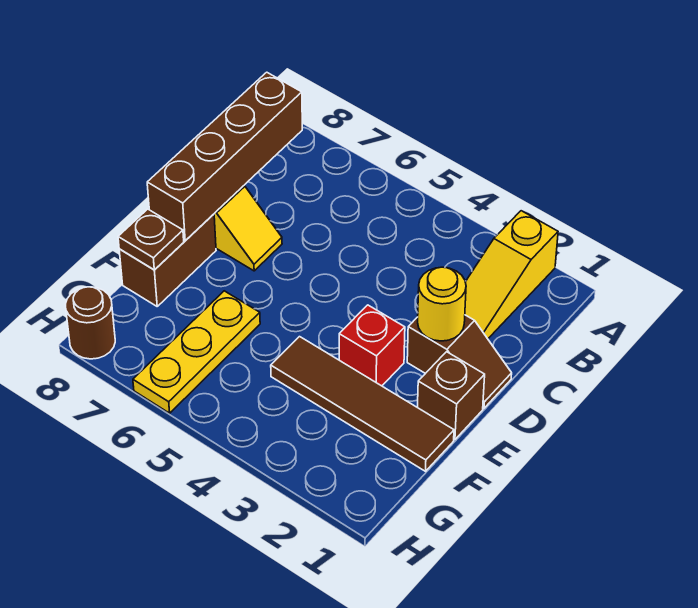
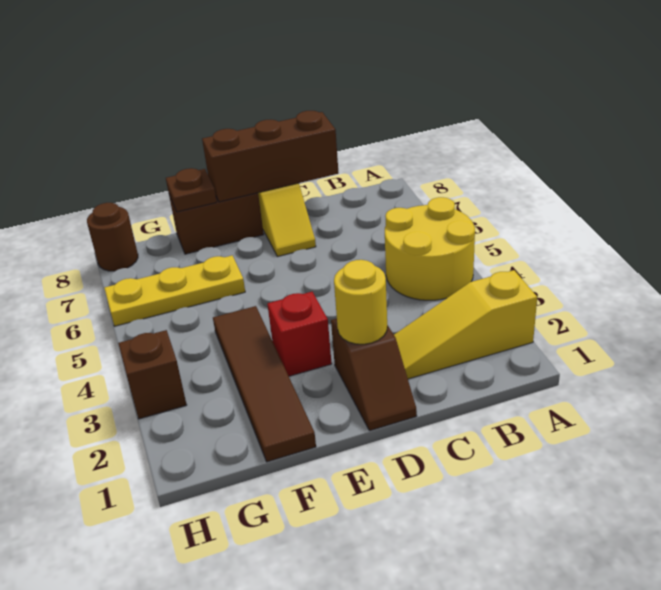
none -> yellow 2x2 round brick [385,197,475,300]
brown 1x4 brick [147,72,302,241] -> brown 1x3 brick [202,111,338,202]
brown 1x1 brick [418,352,485,440] -> brown 1x1 brick moved to [118,330,187,419]

